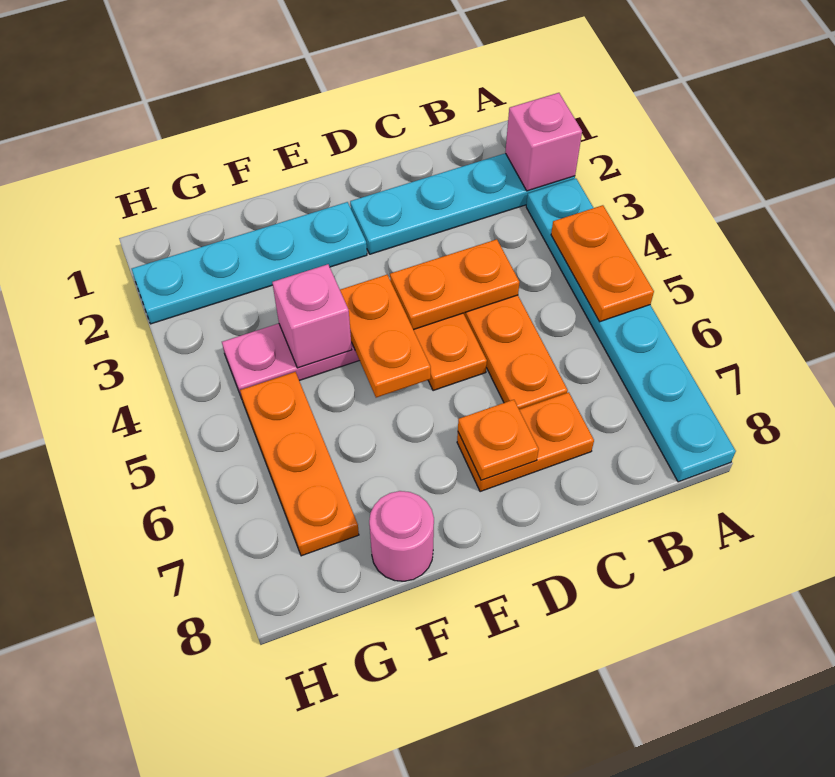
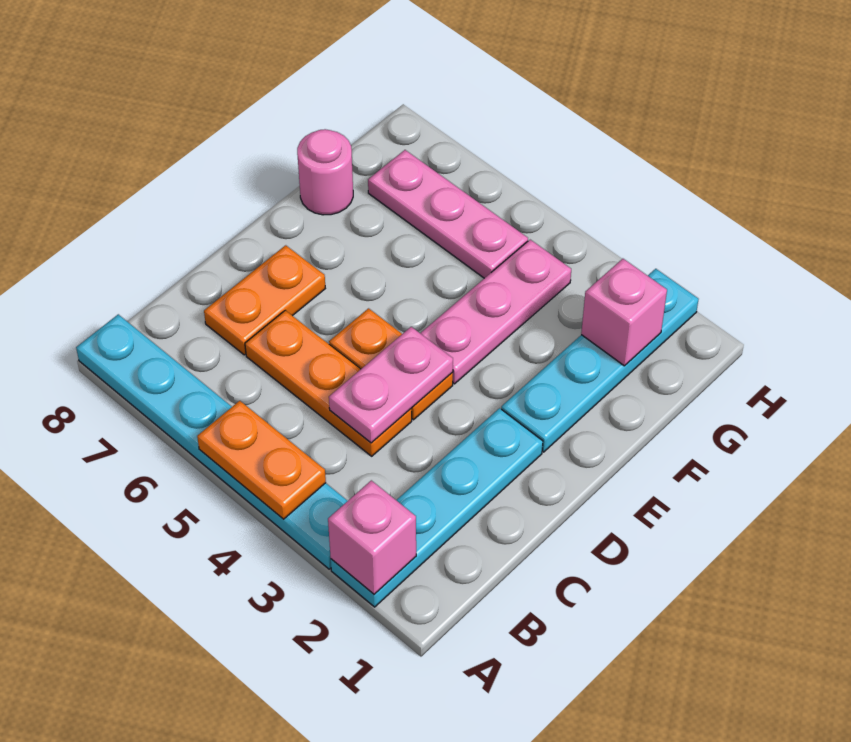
orange 1x2 plate [390,239,520,330] -> pink 1x2 plate [329,327,453,443]
orange 1x1 plate [458,400,539,480] -> none
orange 1x2 plate [340,275,431,398] -> none
pink 1x1 brick [272,264,352,368] -> pink 1x1 brick moved to [581,259,667,366]
orange 1x3 plate [240,372,359,556] -> pink 1x3 plate [368,150,528,278]

